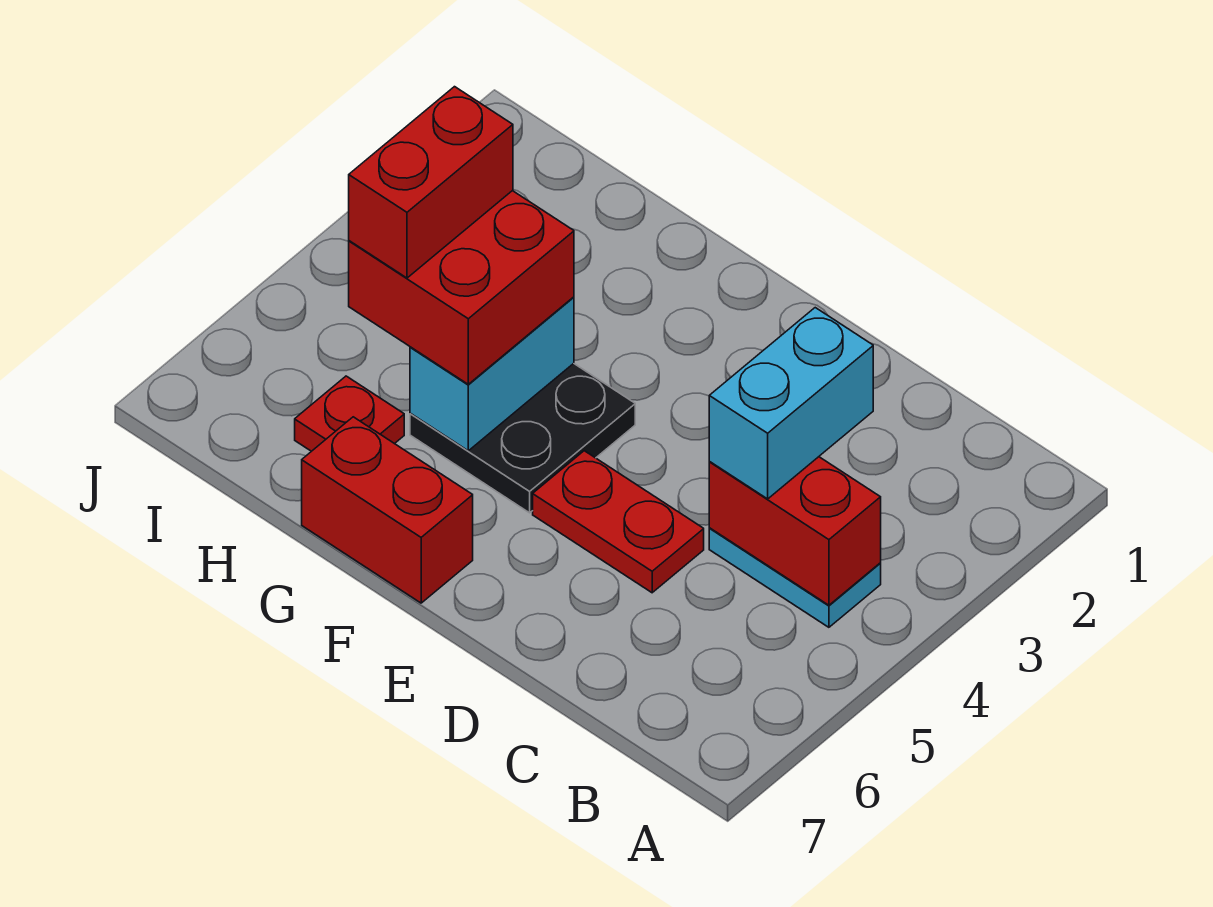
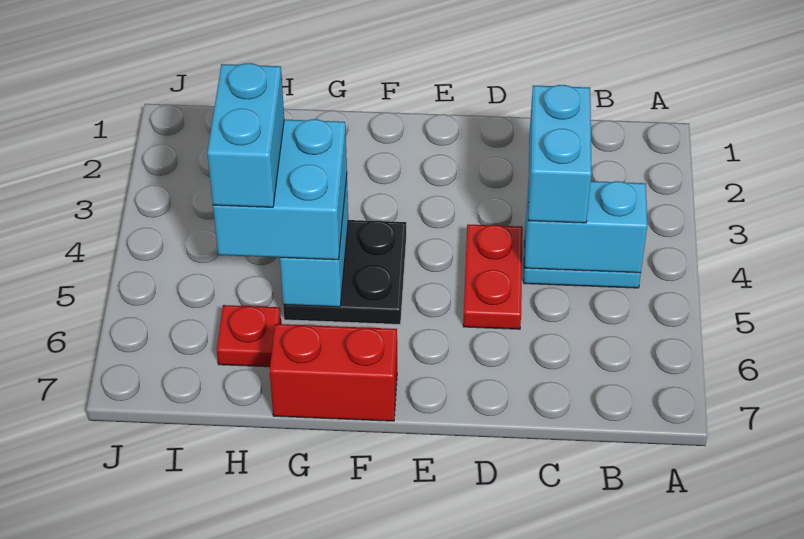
red 1x2 brick [709,457,881,605] -> cyan 1x2 brick [525,181,647,273]
red 1x2 plate [533,451,704,593] -> red 1x2 plate turned to [463,224,523,329]
red 2x2 brick [349,191,574,384] -> cyan 2x2 brick [213,119,347,260]
red 1x2 brick [349,87,513,278] -> cyan 1x2 brick [207,63,284,207]

